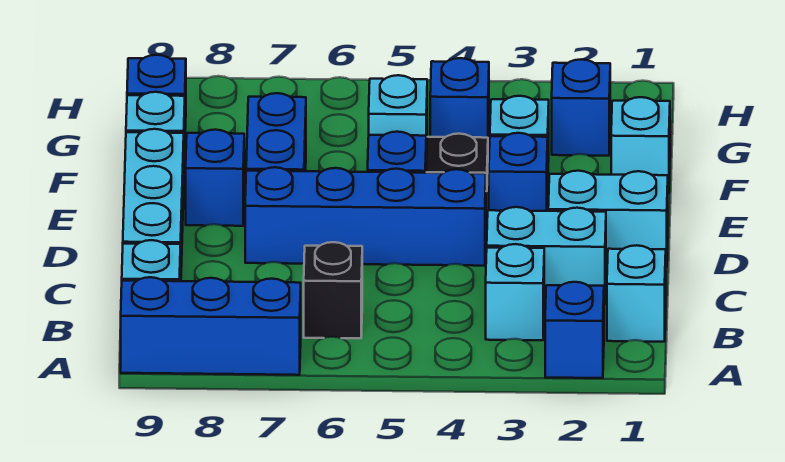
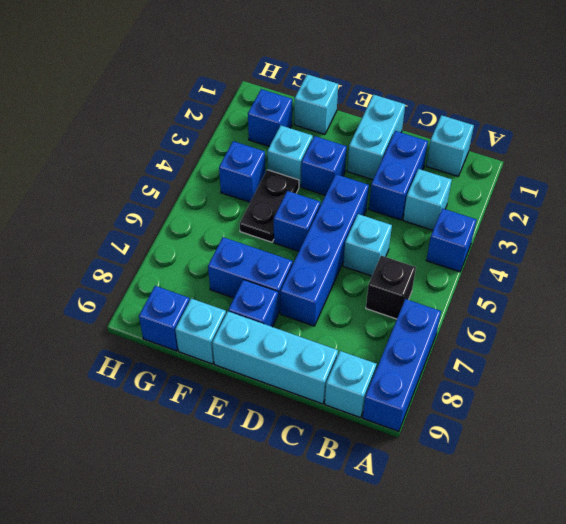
blue 1x1 brick [545,282,604,378] -> blue 1x1 brick moved to [426,208,476,272]
cyan 1x2 brick [487,207,606,304] -> blue 1x2 brick [369,131,428,220]
cyan 1x1 brick [369,75,427,166] -> cyan 1x1 brick moved to [343,214,392,276]

